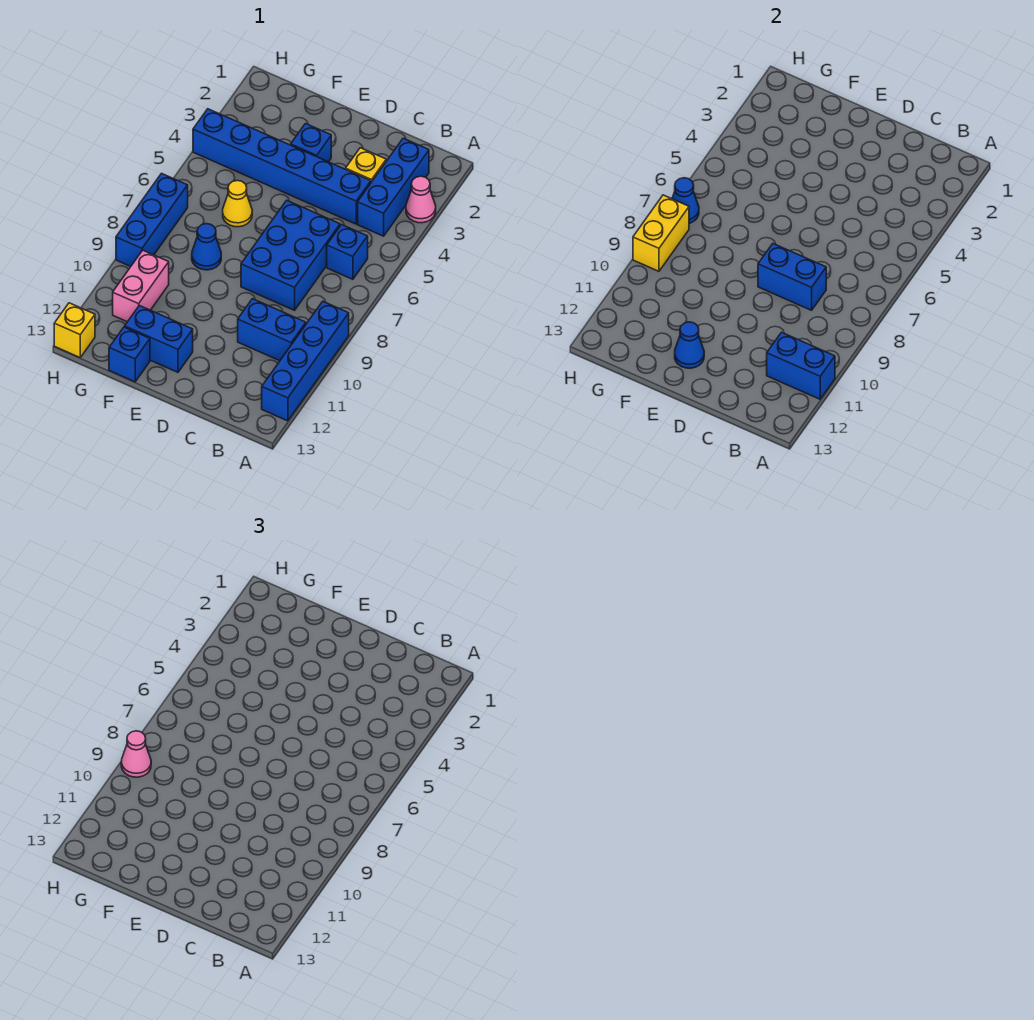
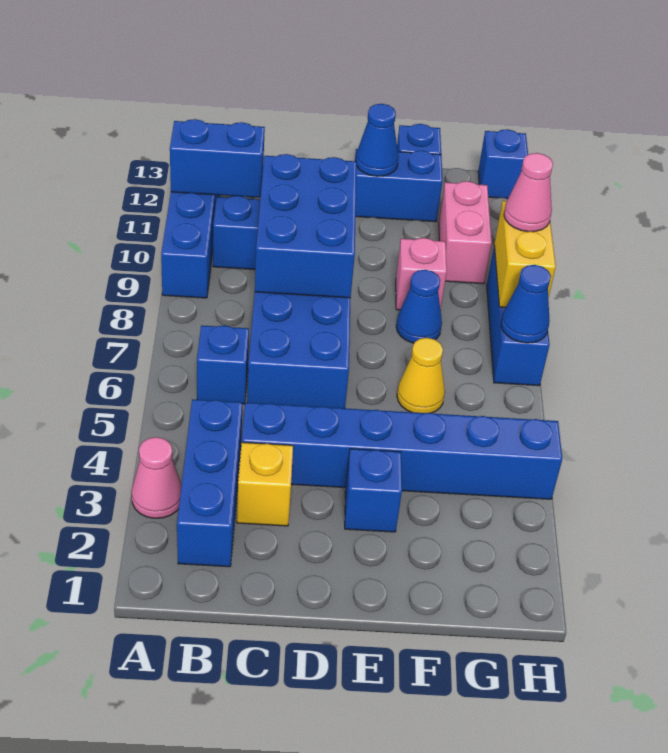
blue 1x2 brick [758,244,826,310] -> blue 2x3 brick [255,154,357,298]
none -> pink 1x1 brick [396,238,447,310]
yellow 1x1 brick [54,303,95,357] -> blue 1x1 brick [478,129,528,199]

